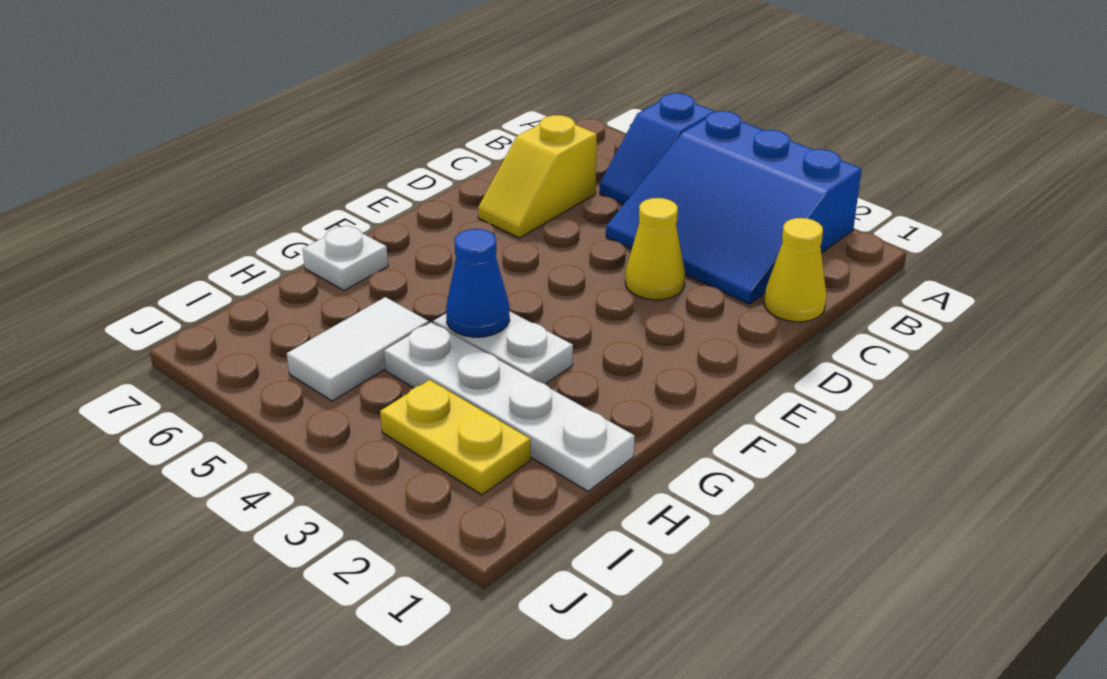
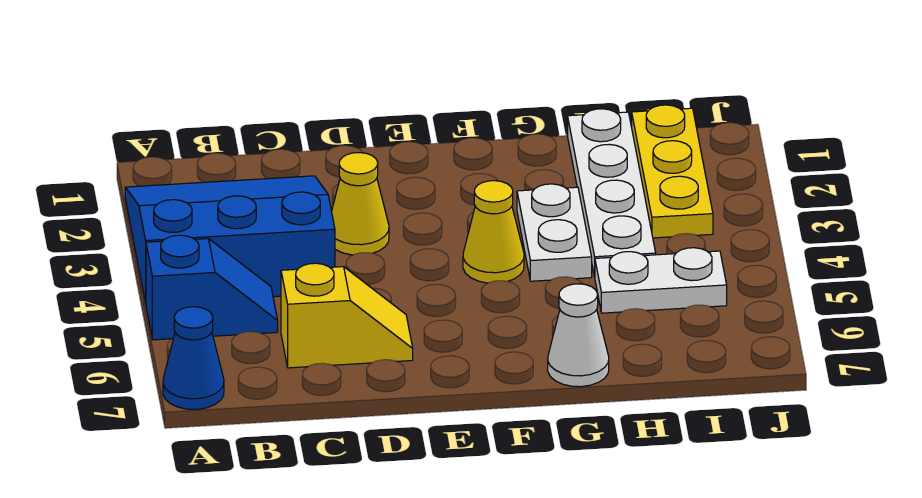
blue 3x3 slope [606,111,862,304] -> blue 3x3 slope turned to [125,176,335,303]
yellow 1x1 cone [764,218,827,322] -> yellow 1x1 cone moved to [463,181,524,283]
blue 1x1 cone [446,229,510,337] -> blue 1x1 cone moved to [163,307,224,409]
white 1x1 plate [303,225,388,291] -> white 1x1 cone [548,284,609,387]
white 1x2 tile [287,297,429,401] -> white 1x2 plate [595,248,727,313]
yellow 1x2 plate [380,380,531,495] -> yellow 1x3 plate [632,105,713,238]

